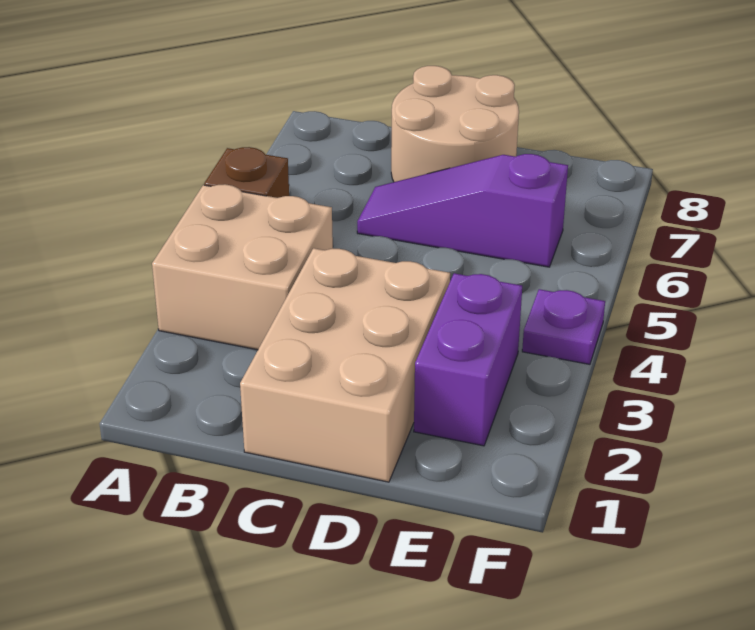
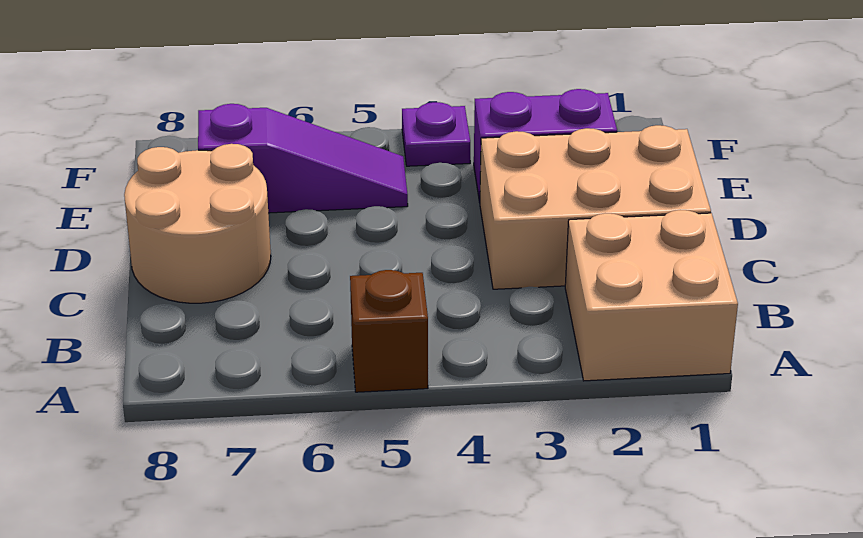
tan 2x2 brick [152,184,333,350] -> tan 2x2 brick moved to [565,210,738,381]
purple 1x3 slope [357,154,568,267] -> purple 1x3 slope turned to [198,104,408,213]

